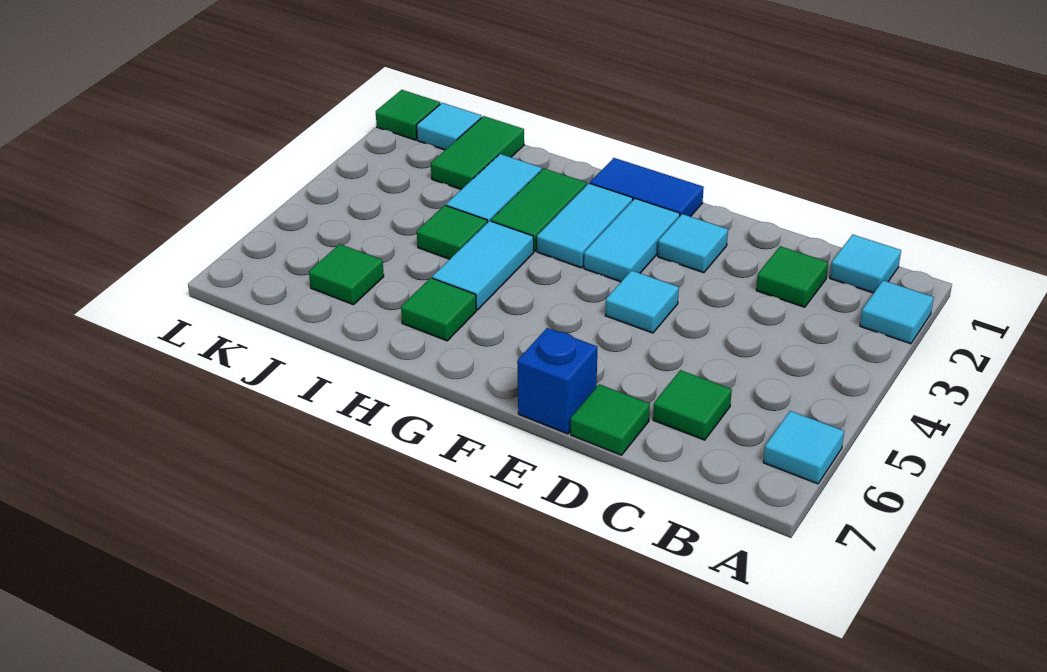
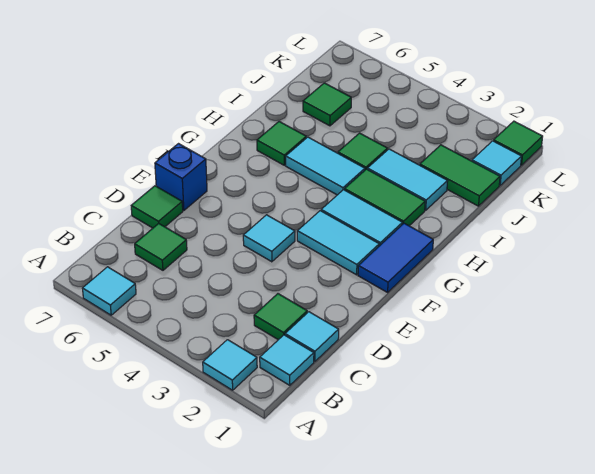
cyan 1x1 tile [658,214,728,273] -> cyan 1x1 tile moved to [285,312,339,362]

